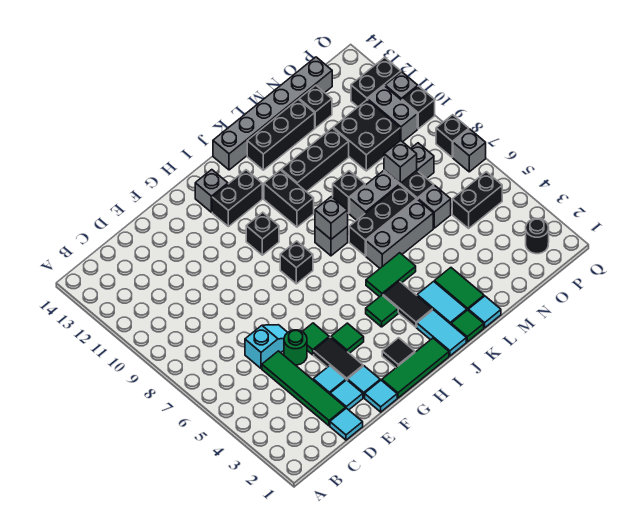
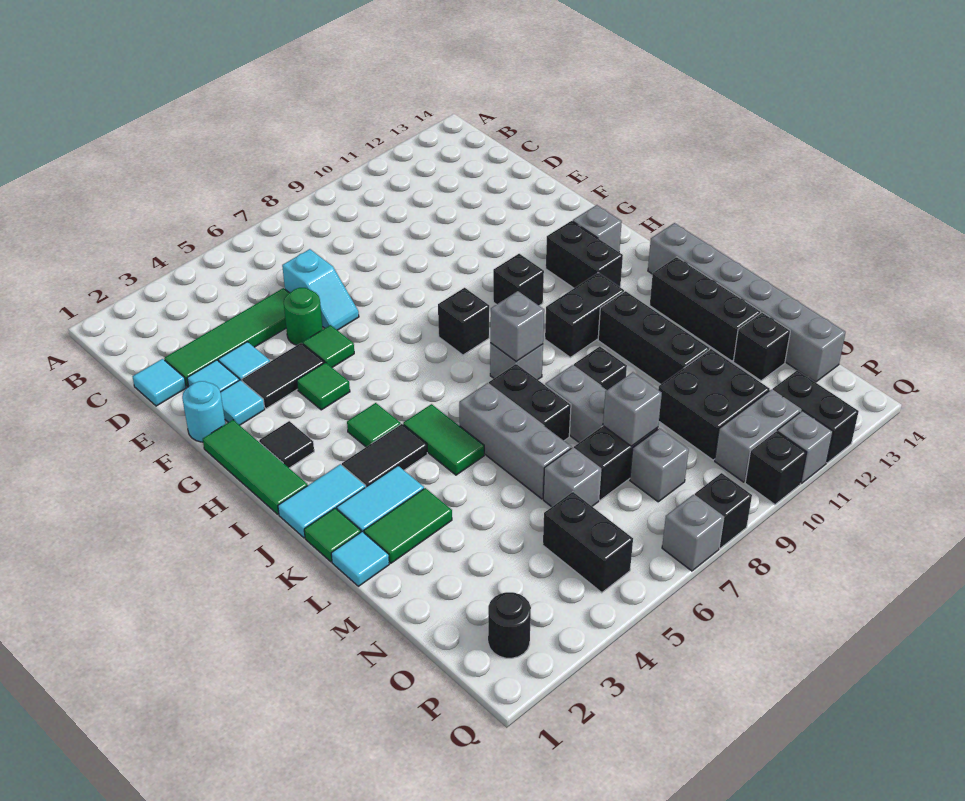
cyan 1x1 tile [365,380,397,412] -> cyan 1x1 round brick [182,381,225,442]
black 1x3 brick [349,185,416,256] -> black 1x2 brick [489,364,571,441]

